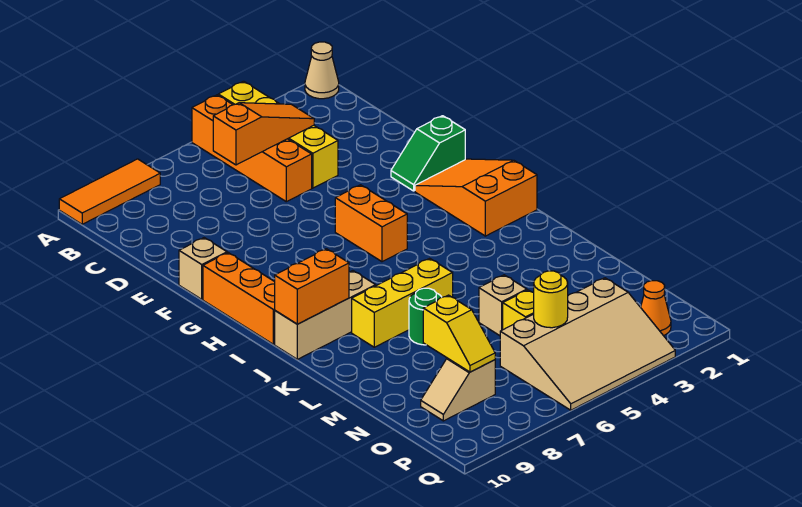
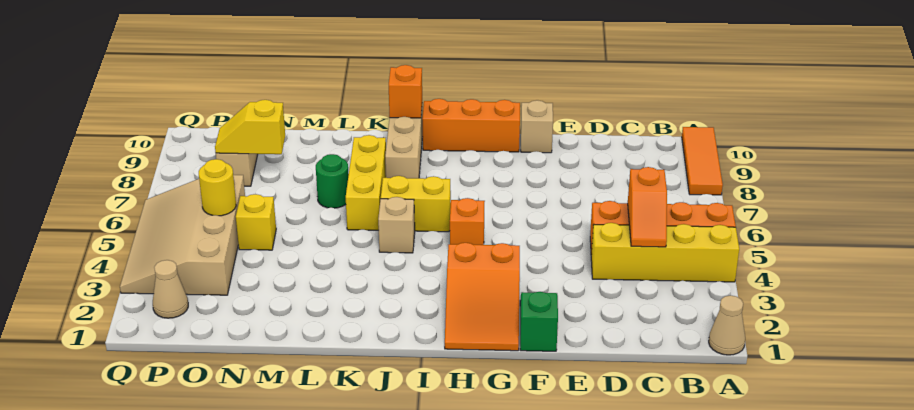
orange 1x3 slope [213,103,314,165] -> orange 1x2 slope [628,167,667,247]
orange 2x3 slope [415,159,537,236] -> orange 2x3 slope turned to [445,243,520,351]
orange 1x2 brick [335,185,407,262] -> orange 1x1 brick [450,198,485,245]
none -> yellow 1x2 brick [381,176,451,232]
orange 1x2 brick [275,249,349,324] -> orange 1x1 brick [389,65,422,118]
tan 1x1 brick [479,275,527,336] -> tan 1x1 brick moved to [378,197,415,253]
orange 1x1 cone [641,281,671,336] -> tan 1x1 cone [153,260,188,318]

